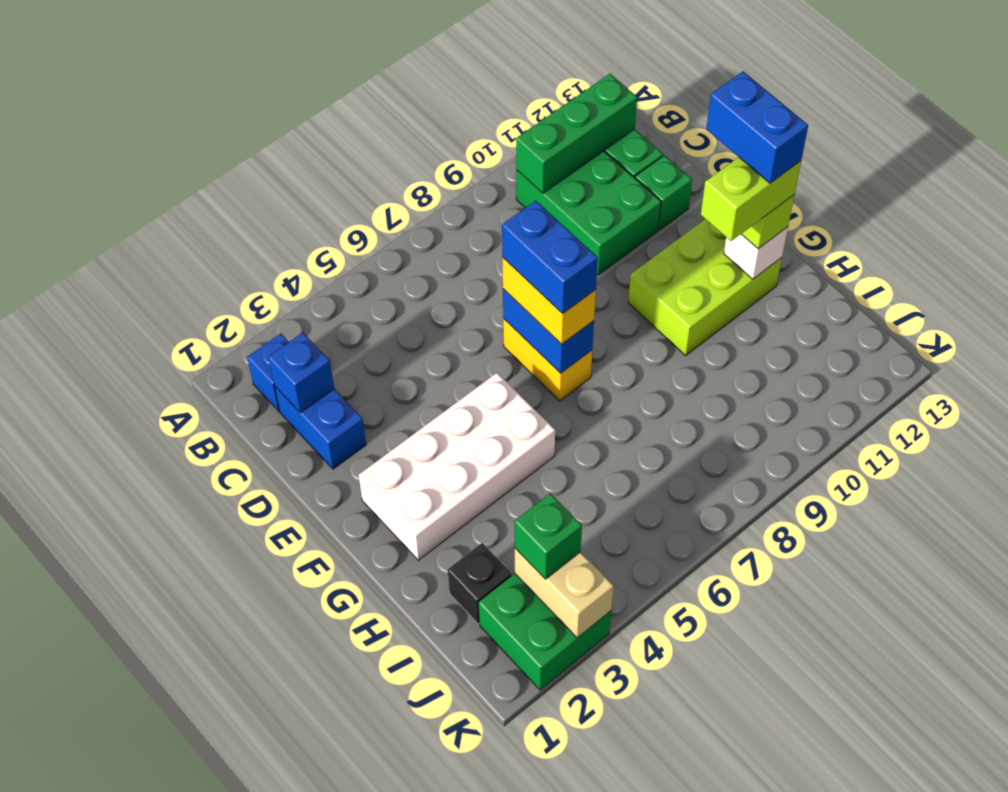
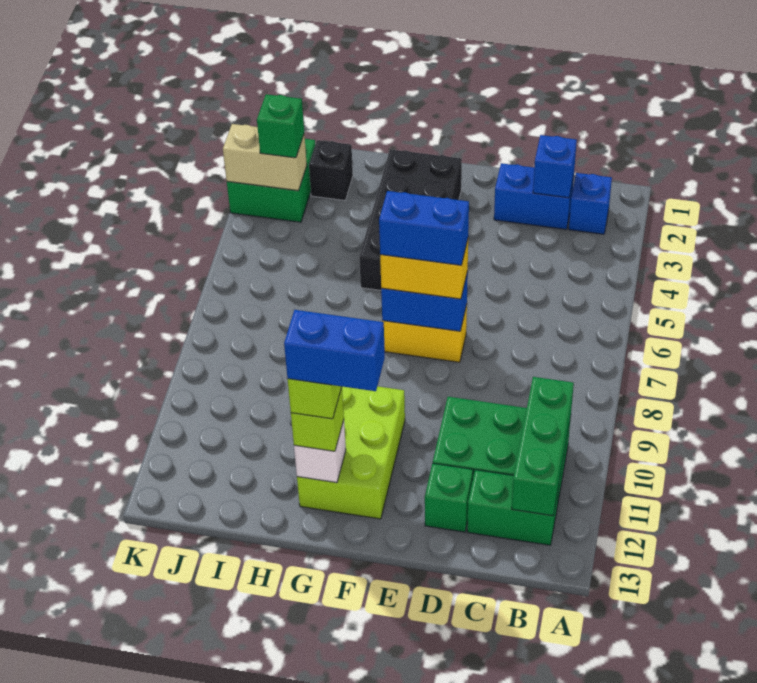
white 2x4 brick [359,373,555,560] -> black 2x4 brick [359,149,462,290]

